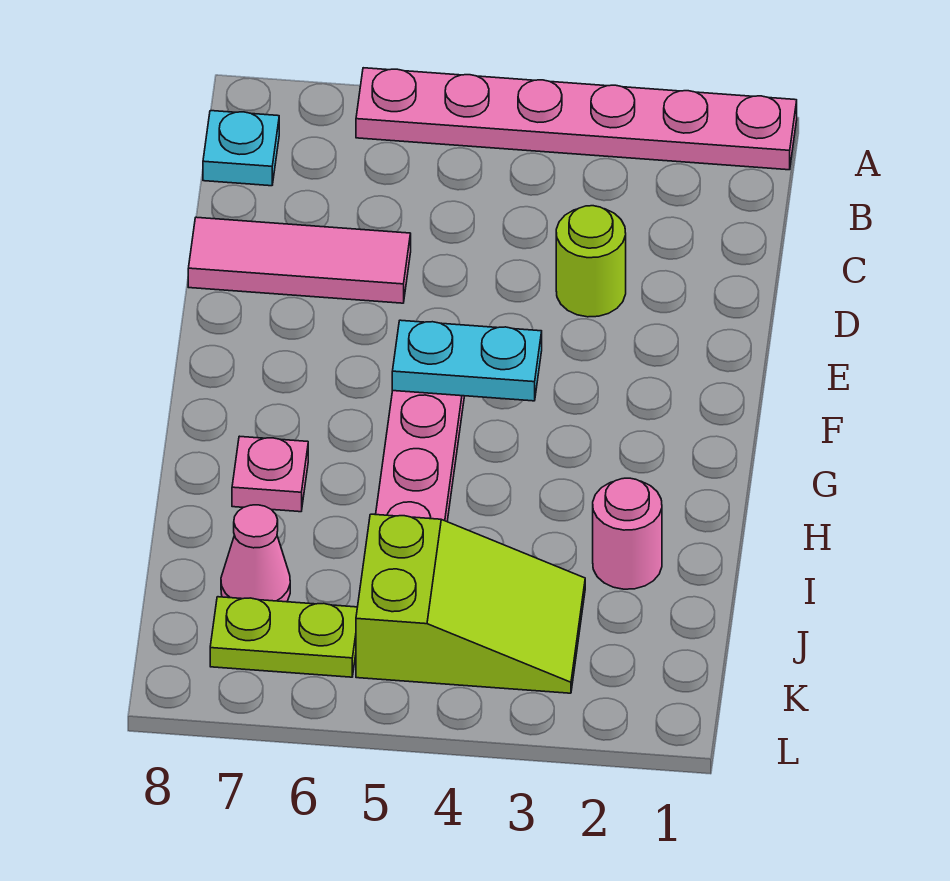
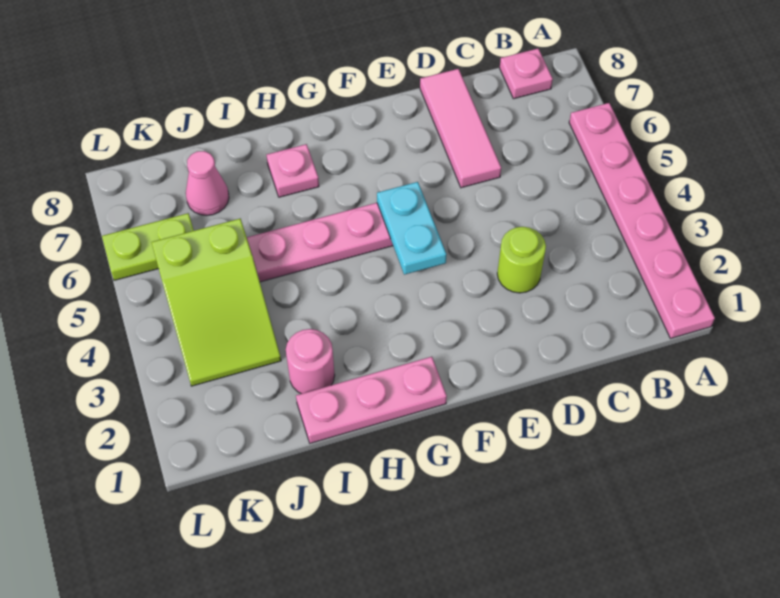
cyan 1x1 plate [203,111,279,186] -> pink 1x1 plate [500,49,553,99]
none -> pink 1x3 plate [296,357,447,443]
lime 1x2 plate [210,597,357,677] -> lime 1x2 plate turned to [102,213,194,280]

